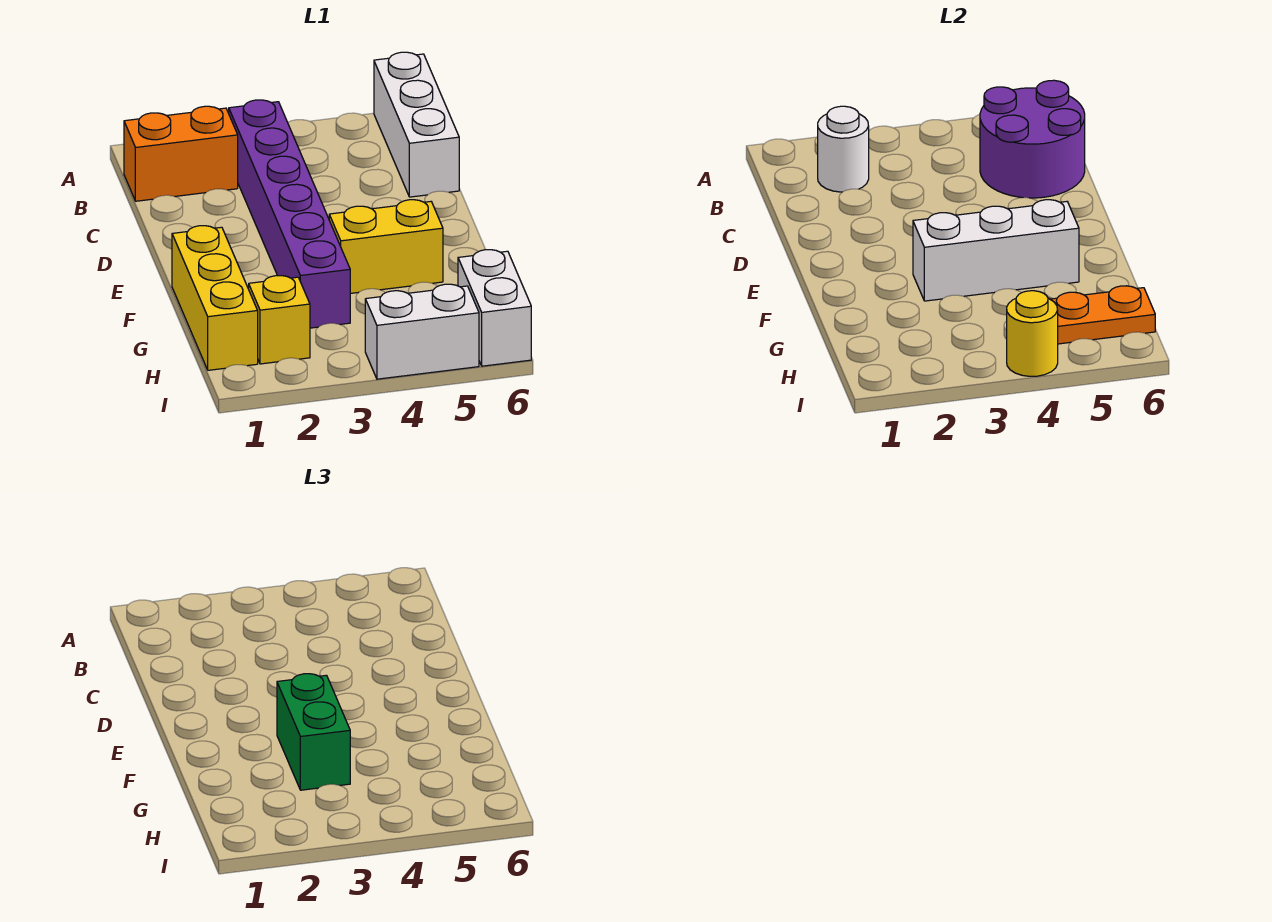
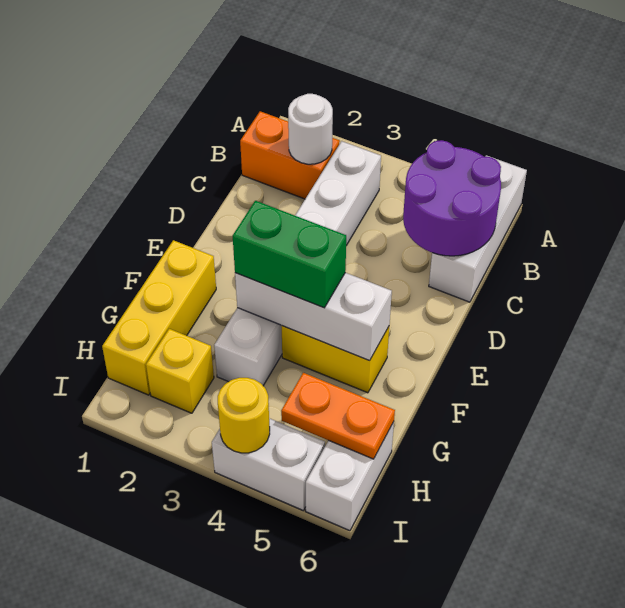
purple 1x6 brick [229,100,350,328] -> white 1x6 brick [214,141,381,386]
green 1x2 brick [277,674,350,790] -> green 1x2 brick turned to [233,201,346,308]

